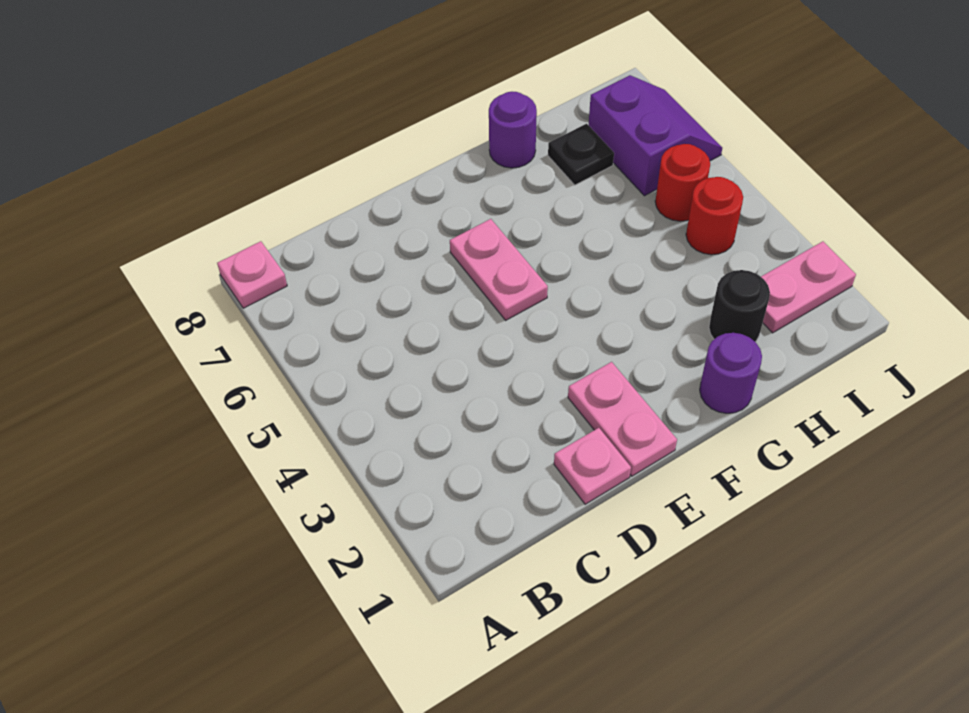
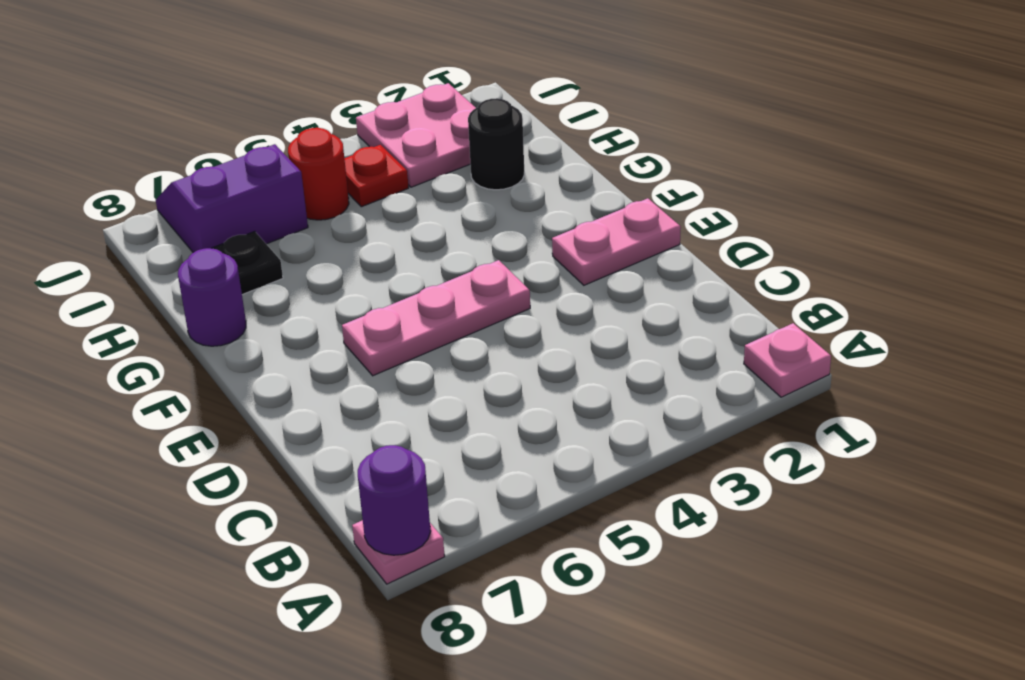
pink 1x1 plate [554,428,631,504] -> pink 1x1 plate moved to [744,323,831,397]
pink 1x2 plate [450,219,548,320] -> pink 1x3 plate [342,260,530,376]
purple 1x1 round brick [700,333,762,413] -> purple 1x1 round brick moved to [358,445,431,555]
pink 1x2 plate [761,241,856,333] -> pink 2x2 plate [356,83,476,187]
red 1x1 round brick [686,177,743,255] -> red 1x1 plate [344,145,409,207]

